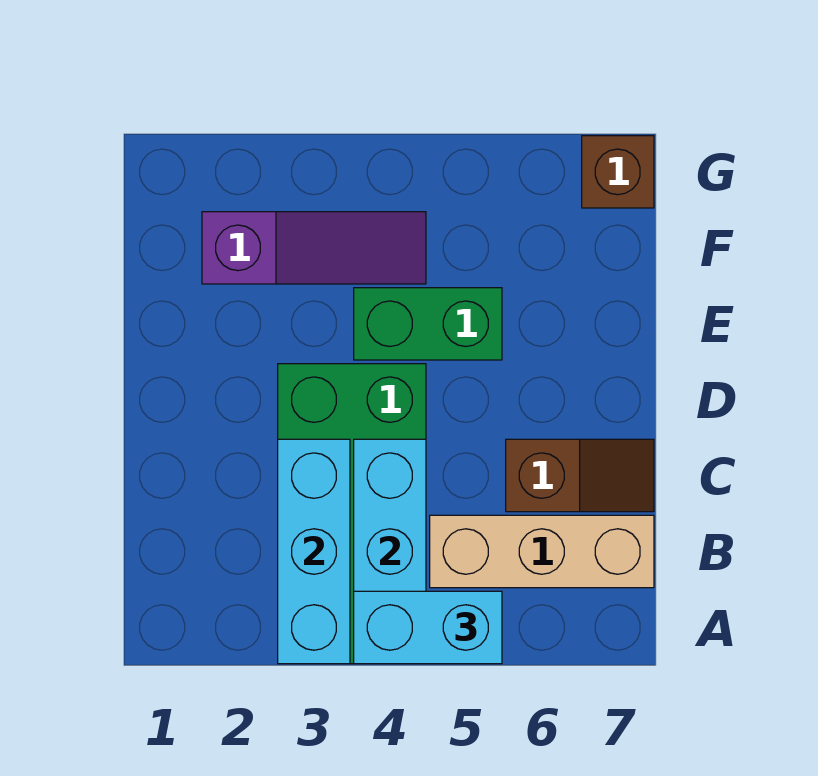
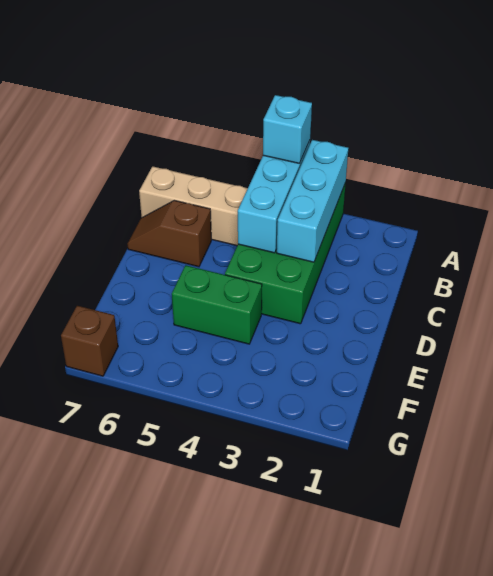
cyan 1x2 brick [354,591,502,664] -> cyan 1x1 brick [263,95,312,164]
purple 1x3 slope [202,212,426,284] -> none

